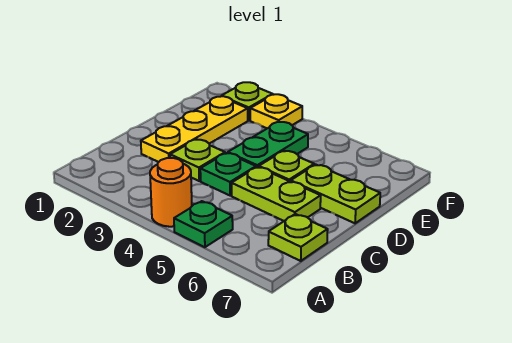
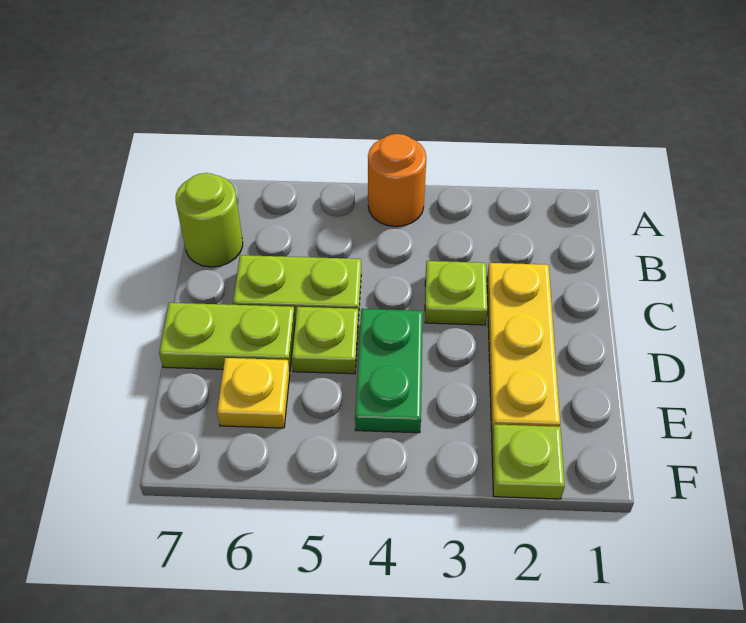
green 1x1 plate [174,201,233,247] -> none
lime 1x1 plate [268,214,328,261] -> lime 1x1 round brick [176,173,243,267]
green 1x1 plate [200,153,256,196] -> none
yellow 1x1 plate [250,94,302,128] -> yellow 1x1 plate moved to [217,358,290,428]

